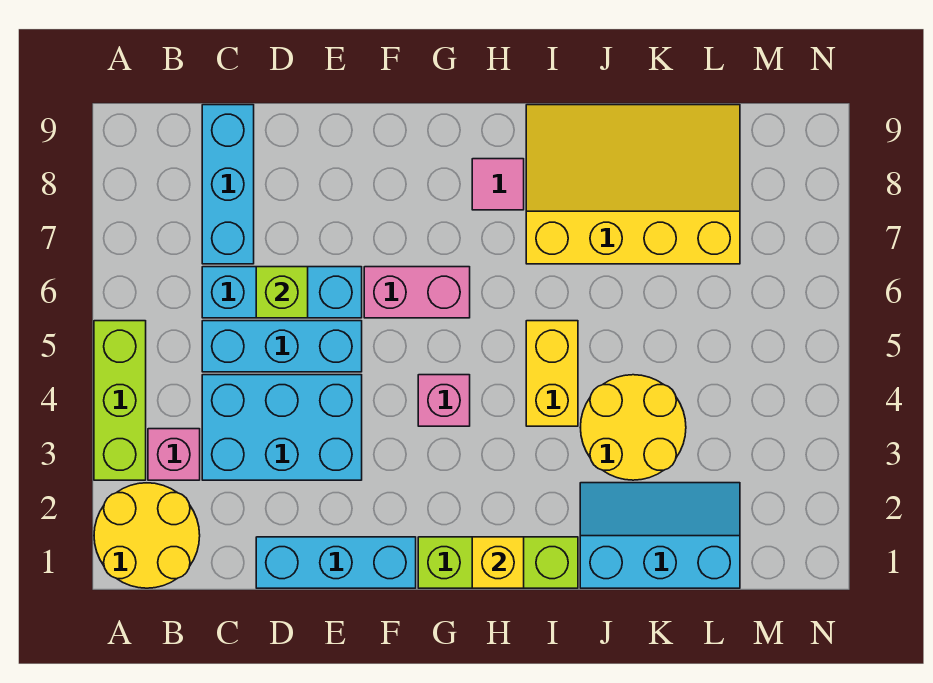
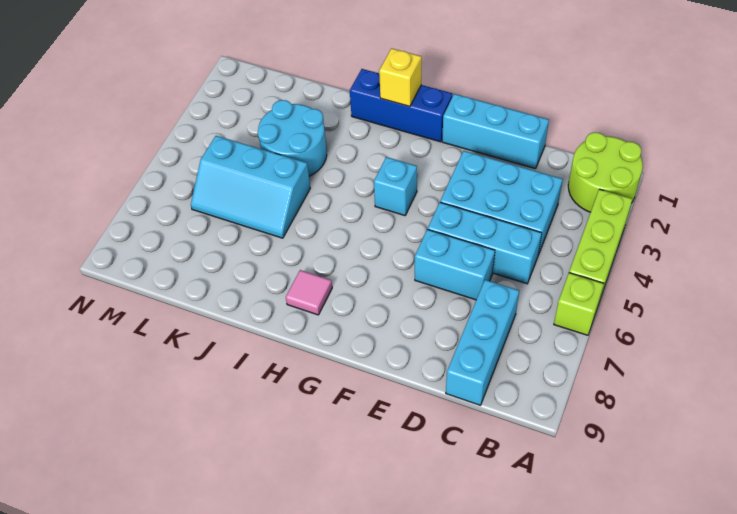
yellow 2x2 round brick [94,483,200,588] -> lime 2x2 round brick [568,132,643,212]
pink 1x1 brick [148,429,200,480] -> none
cyan 1x3 brick [202,267,362,318] -> cyan 1x2 brick [415,229,495,300]
lime 1x1 brick [256,267,308,318] -> lime 1x1 brick moved to [554,273,604,335]
pink 1x2 brick [364,267,470,318] -> none
lime 1x3 brick [418,537,578,588] -> blue 1x3 brick [350,69,453,142]
pink 1x1 brick [418,375,470,426] -> cyan 1x1 brick [374,157,417,216]
yellow 1x2 brick [526,321,578,426] -> none
yellow 3x4 slope [526,105,740,264] -> none
cyan 2x3 slope [580,483,740,588] -> cyan 2x3 slope moved to [191,136,310,238]
yellow 2x2 round brick [580,375,686,480] -> cyan 2x2 round brick [258,100,327,176]

